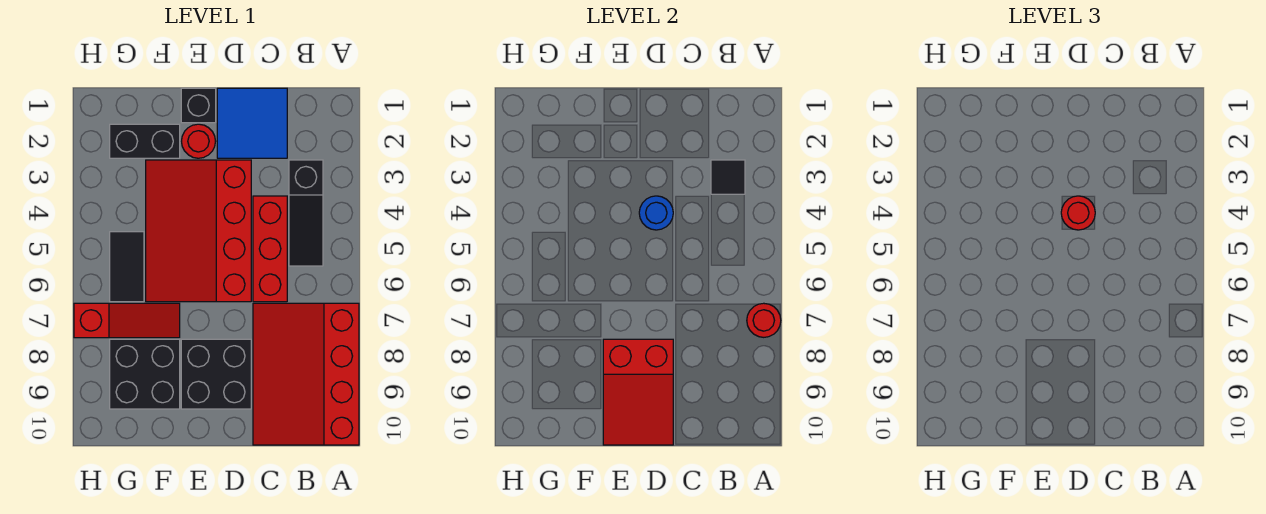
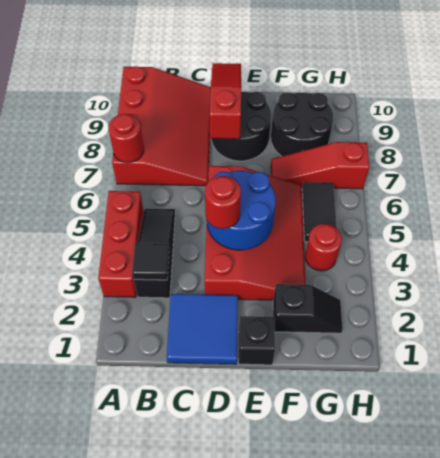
red 1x3 brick [253,196,287,302] -> red 1x3 brick moved to [98,191,144,297]
blue 1x1 round brick [639,196,673,230] -> blue 2x2 round brick [207,171,276,250]
black 2x2 brick [181,339,251,409] -> black 2x2 round brick [211,92,271,161]
red 2x3 slope [603,339,673,445] -> red 1x3 slope [209,63,241,139]
red 1x1 round brick [181,124,216,158] -> red 1x1 round brick moved to [305,224,342,271]
black 1x2 brick [110,124,180,158] -> black 1x2 slope [273,284,342,333]
black 2x2 brick [110,339,180,409] -> black 2x2 round brick [271,92,333,156]

